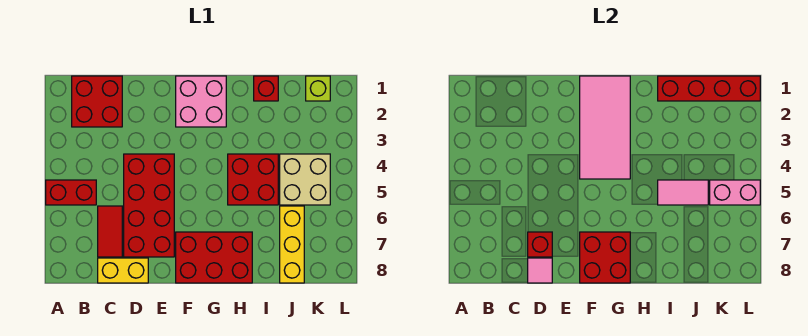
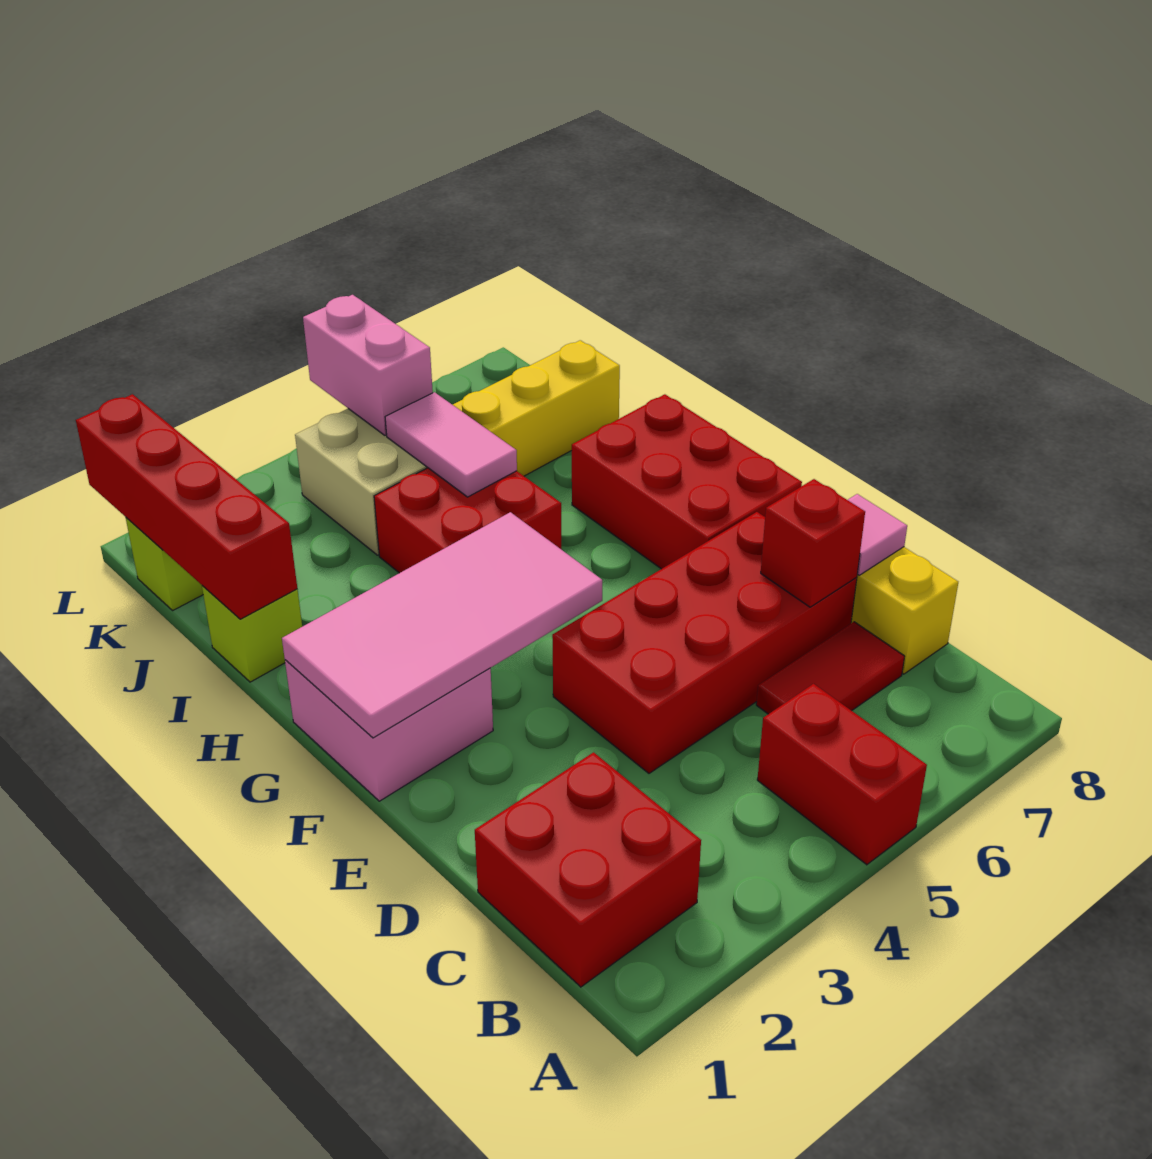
red 2x2 brick [580,232,630,283] -> none
red 1x1 brick [254,76,278,101] -> lime 1x1 brick [202,586,302,682]

